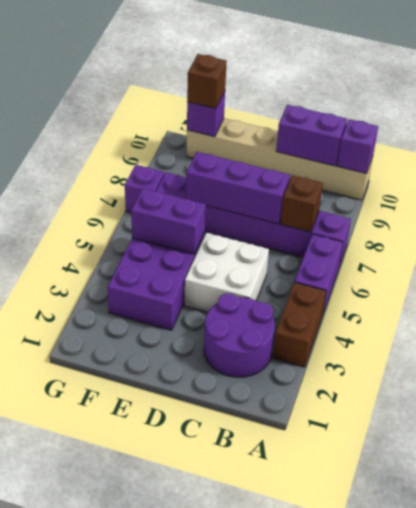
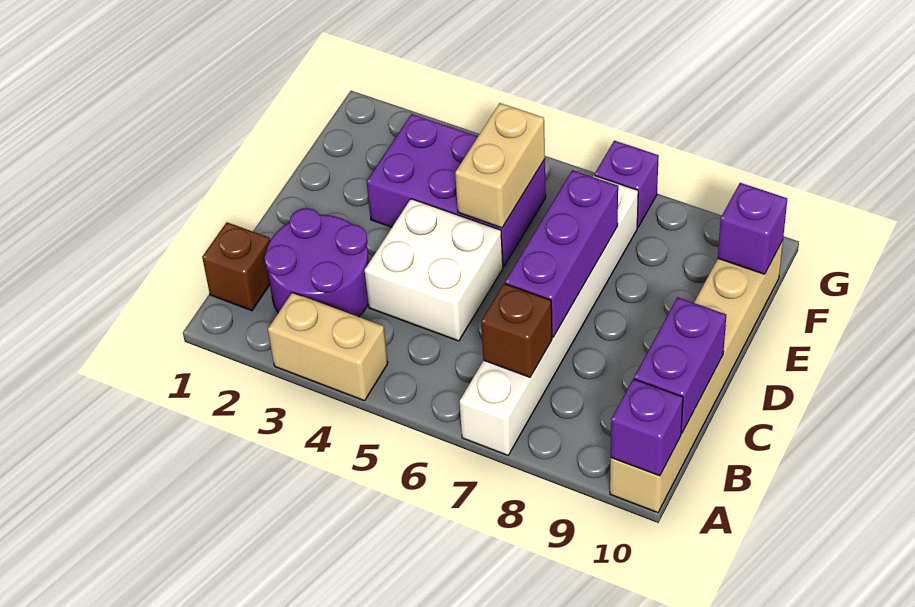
brown 1x2 brick [273,282,326,367] -> tan 1x2 brick [268,292,388,401]
purple 1x2 brick [295,234,343,313] -> none
purple 1x6 brick [156,172,351,266] -> white 1x6 brick [460,175,638,455]
purple 1x2 brick [131,188,206,254] -> tan 1x2 brick [455,103,545,228]
brown 1x1 brick [187,54,227,108] -> brown 1x1 brick moved to [202,222,270,311]

